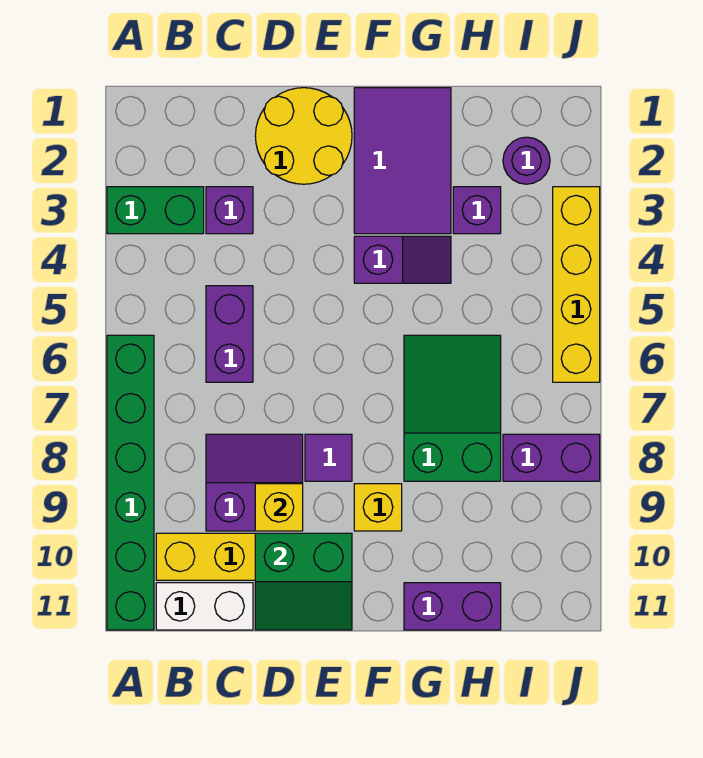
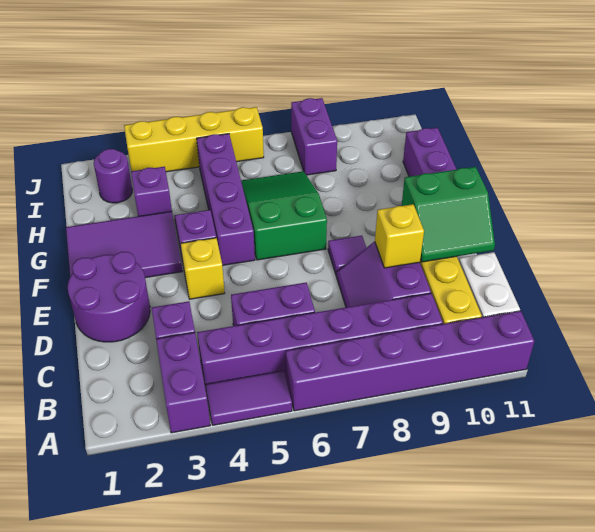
green 1x2 brick [107,187,204,234] -> purple 1x2 brick [156,333,210,433]
none -> purple 1x2 tile [205,371,292,425]
green 1x6 brick [107,335,154,630] -> purple 1x6 brick [286,311,534,411]
none -> purple 1x6 brick [197,293,443,388]
yellow 2x2 round brick [255,88,352,184] -> purple 2x2 round brick [68,252,150,342]
green 2x2 slope [255,533,352,630] -> green 2x2 slope turned to [402,167,495,262]
none -> purple 1x4 brick [197,134,255,265]
yellow 1x1 brick [354,484,402,531] -> yellow 1x1 brick moved to [181,238,225,299]
green 2x3 slope [404,335,501,481] -> green 2x3 slope turned to [241,171,327,260]

